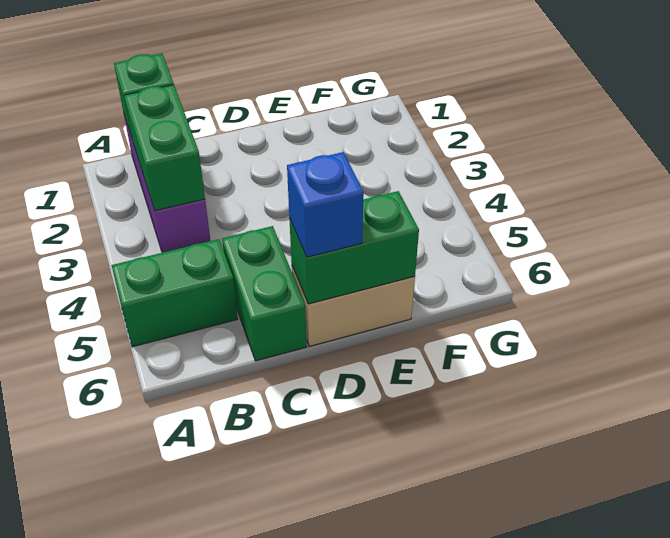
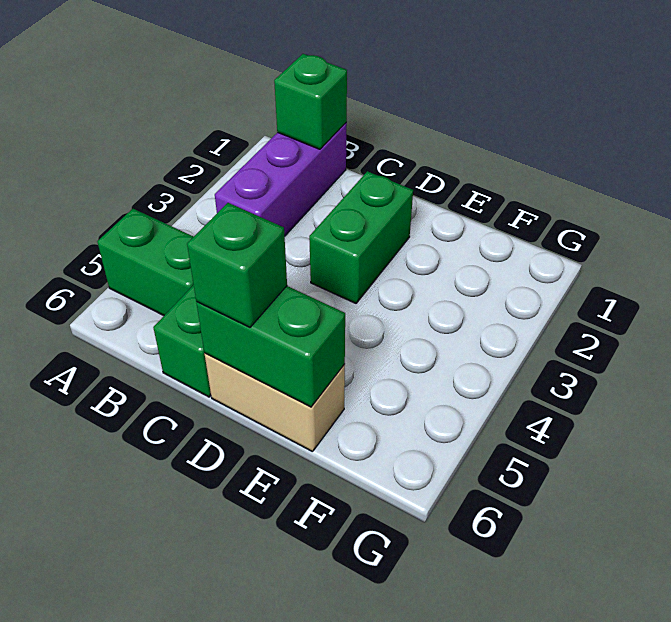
green 1x2 brick [124,85,205,211] -> green 1x2 brick moved to [309,171,413,303]
blue 1x1 brick [287,152,364,257] -> green 1x1 brick [187,203,287,327]

